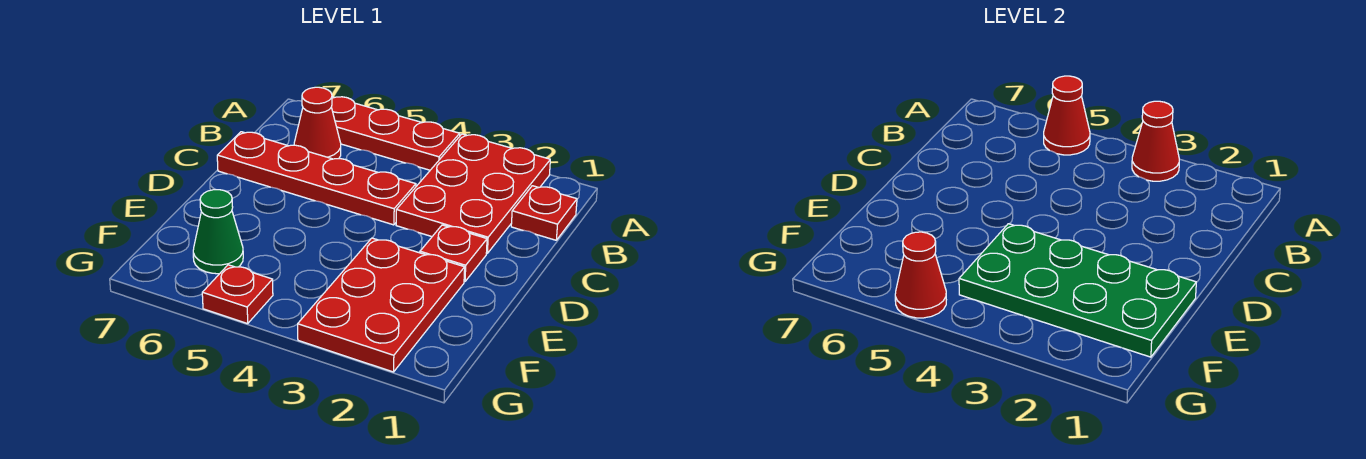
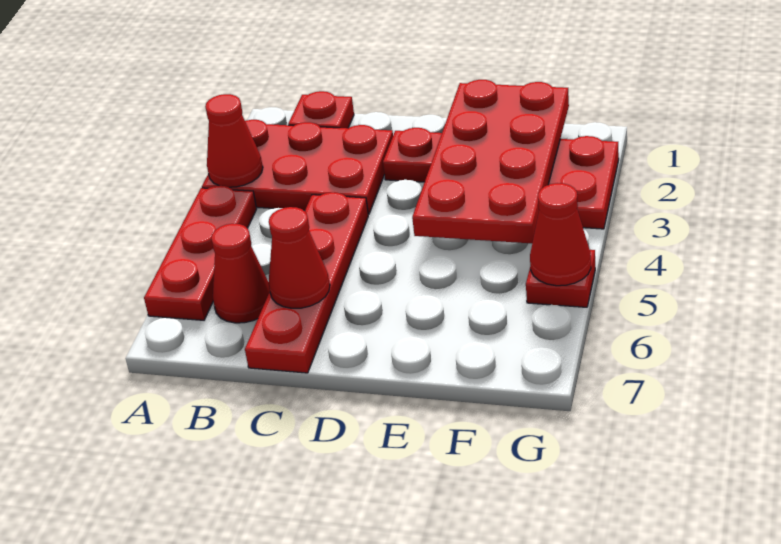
red 1x1 cone [1044,76,1090,155] -> red 1x1 cone moved to [268,207,330,308]
green 2x4 plate [959,224,1196,357] -> red 2x4 plate [412,80,569,243]
green 1x1 cone [193,190,243,274] -> none

